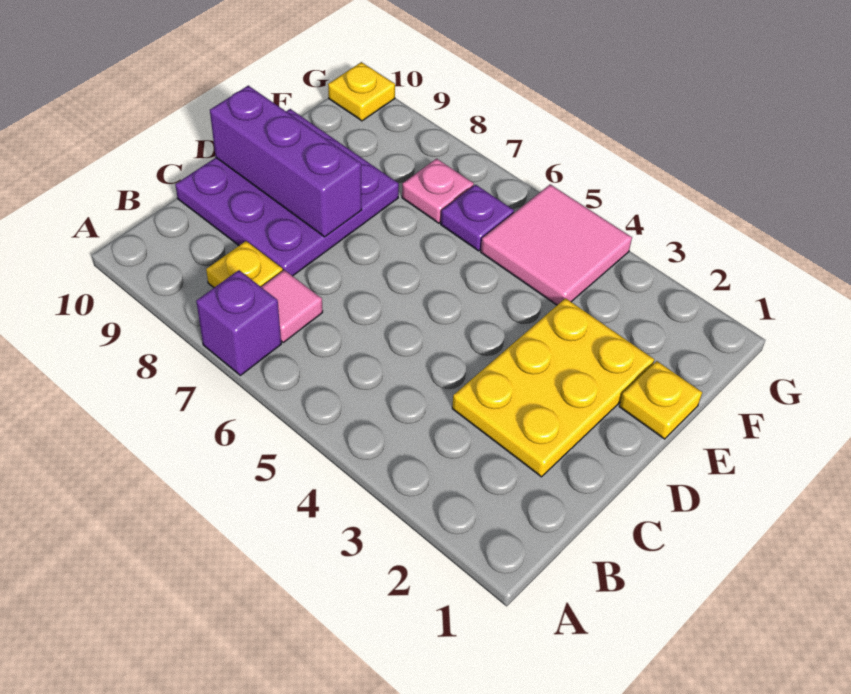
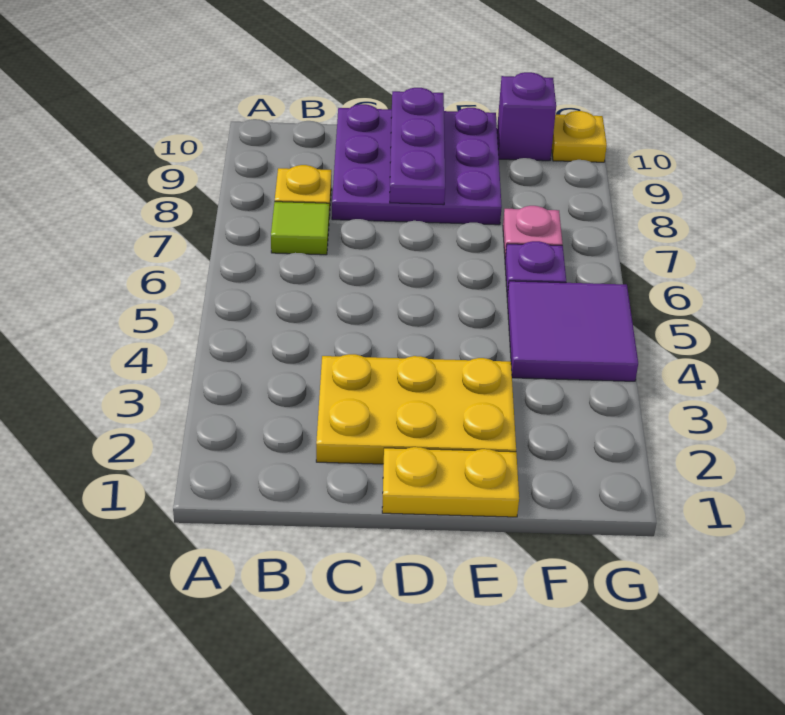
purple 1x1 brick [196,270,281,375] -> purple 1x1 brick moved to [497,72,556,161]
pink 1x1 tile [262,270,323,342] -> lime 1x1 tile [271,202,329,255]
purple 1x3 brick [210,86,362,237] -> purple 1x3 plate [390,88,445,205]
yellow 1x1 plate [619,361,702,439] -> yellow 1x2 plate [382,447,519,517]
pink 2x2 tile [481,184,632,305] -> purple 2x2 tile [507,281,638,381]

